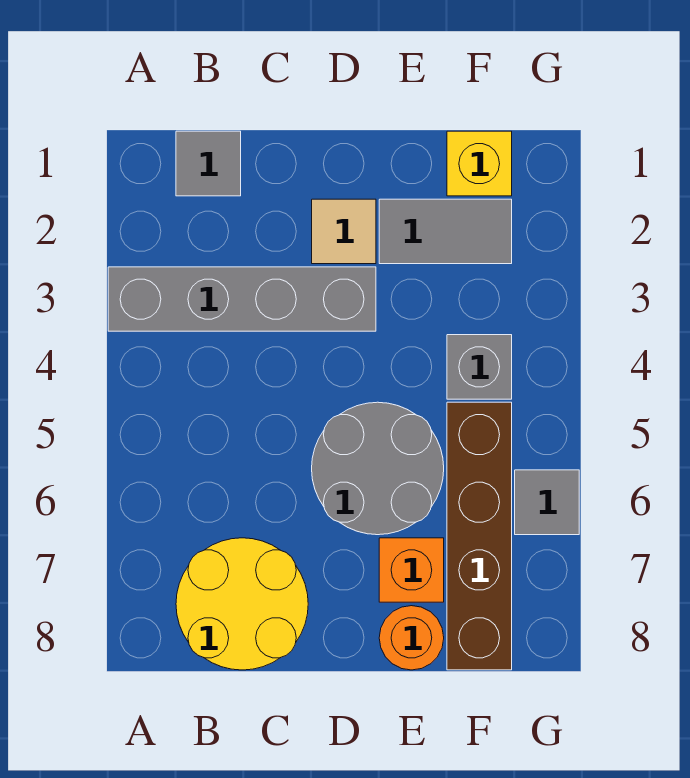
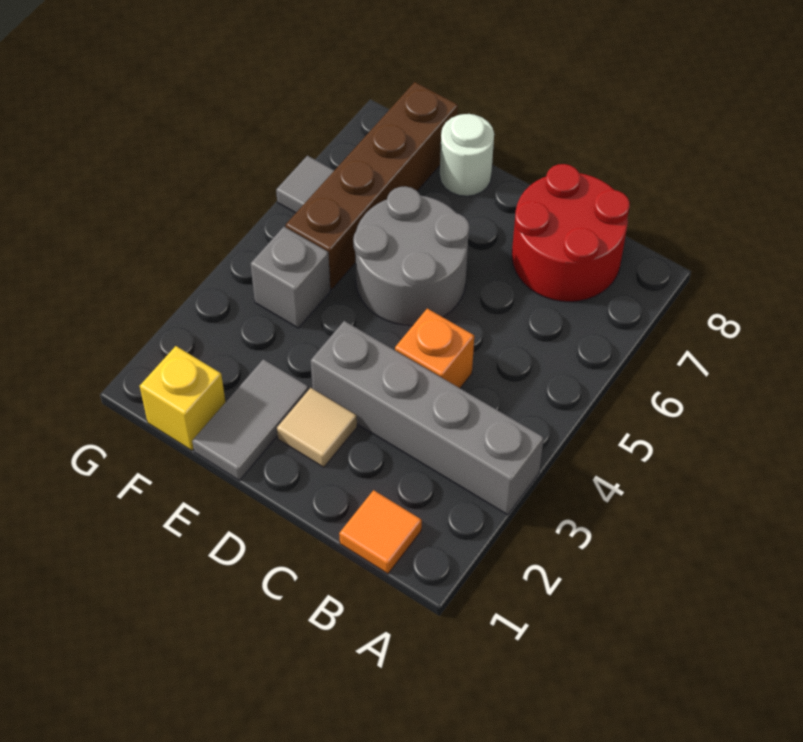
grey 1x1 tile [176,131,241,196] -> orange 1x1 tile [339,490,422,574]
yellow 2x2 round brick [176,538,308,670] -> red 2x2 round brick [512,164,630,302]
grey 1x2 tile [379,199,512,264] -> grey 1x2 tile turned to [192,359,309,480]
orange 1x1 brick [379,538,444,602] -> orange 1x1 brick moved to [395,309,474,388]
orange 1x1 round brick [379,606,444,670] -> white 1x1 round brick [440,114,494,196]

